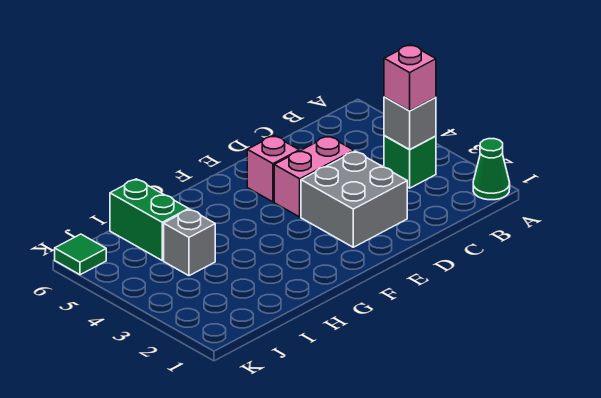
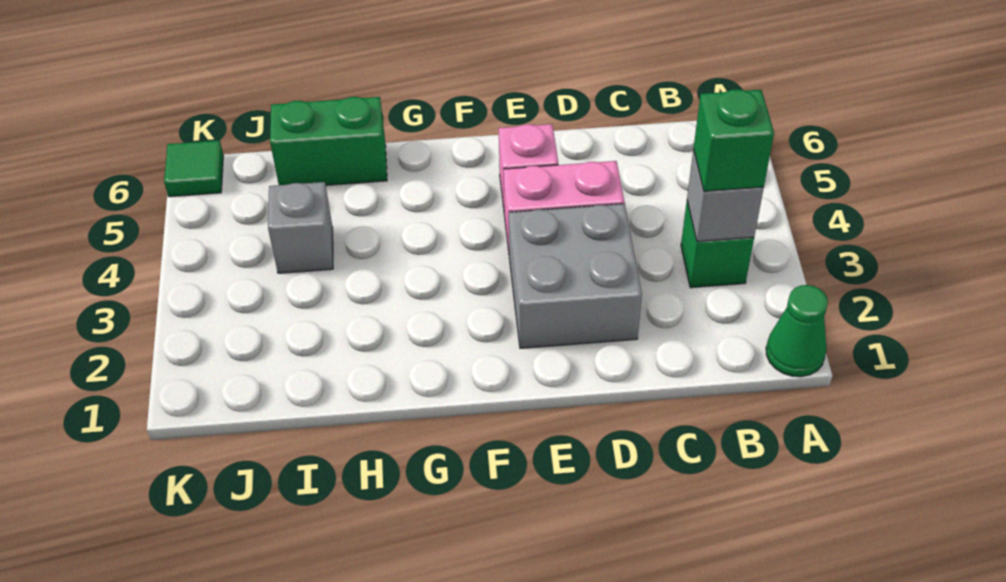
pink 1x1 brick [384,44,436,111] -> green 1x1 brick [694,89,774,191]
green 1x2 brick [110,179,189,260] -> green 1x2 brick turned to [270,97,387,185]

